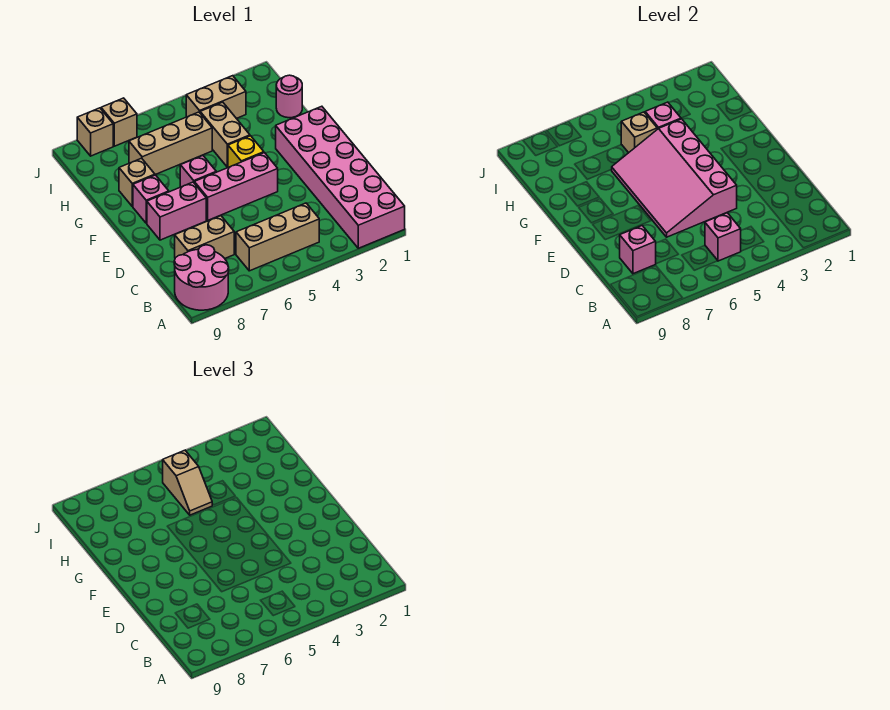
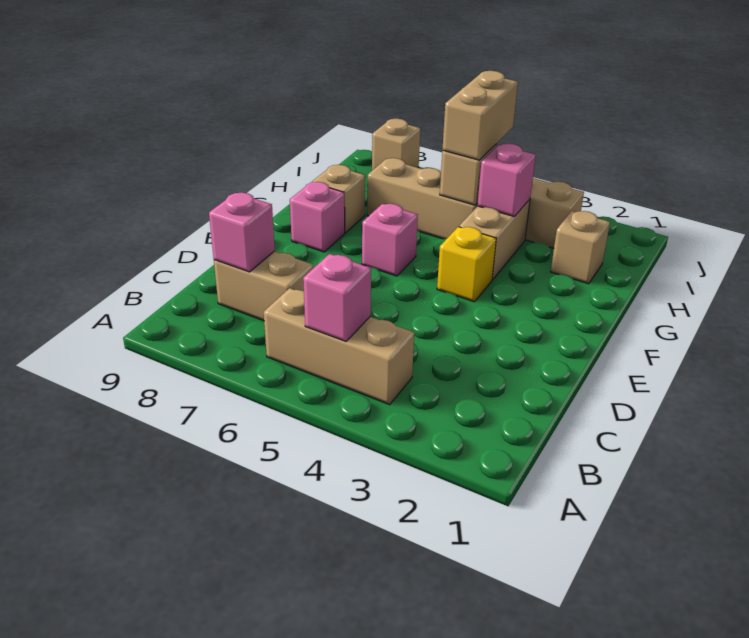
pink 2x6 brick [276,106,405,248] -> none
pink 2x2 round brick [174,245,229,310] -> none
pink 3x4 slope [611,119,737,237] -> none
pink 1x3 brick [194,153,278,220] -> none
pink 1x2 brick [147,182,206,240] -> none
pink 1x1 round brick [276,75,302,118] -> none
tan 1x2 slope [163,450,212,515] -> tan 1x2 brick [442,71,518,160]
tan 1x1 brick [101,98,137,146] -> tan 1x1 brick moved to [551,211,610,284]

